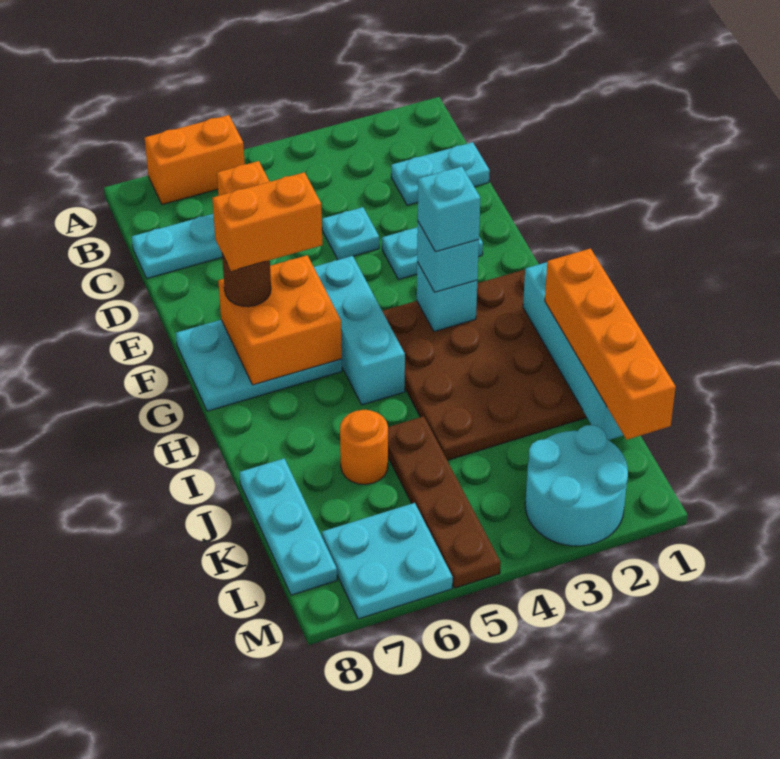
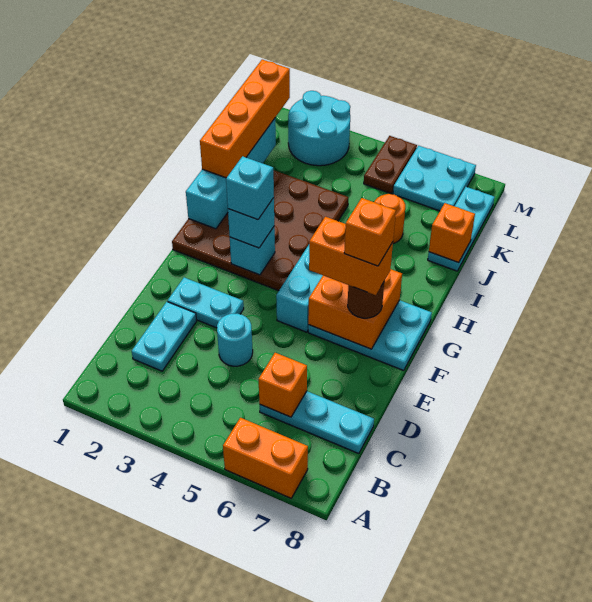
cyan 1x2 plate [391,142,490,205] -> cyan 1x2 plate turned to [132,302,197,371]
cyan 1x1 plate [322,207,379,260] -> cyan 1x1 round brick [217,314,253,366]
none -> orange 1x1 brick [344,198,396,266]
brown 1x4 plate [388,416,501,588] -> brown 1x2 plate [364,136,417,194]
none -> orange 1x1 brick [429,203,475,263]

